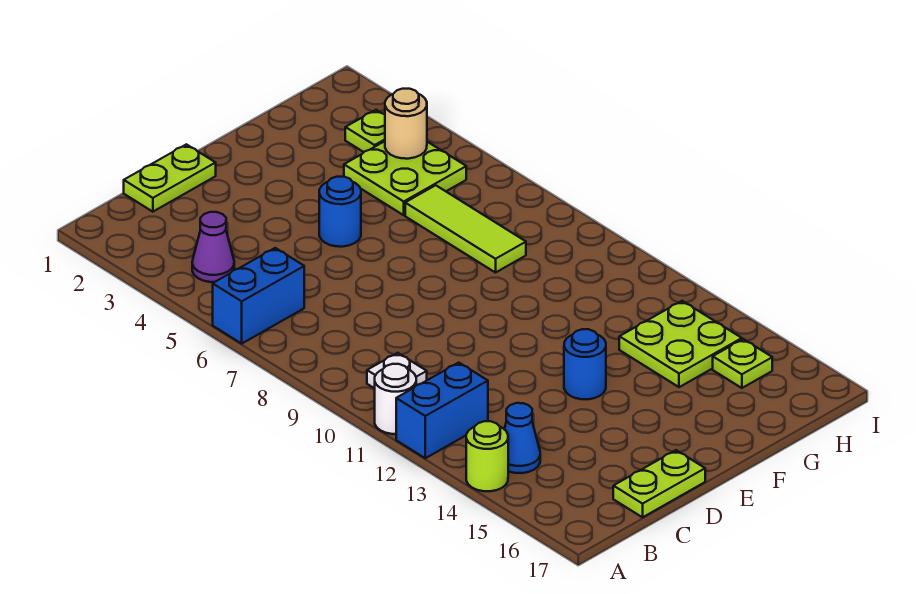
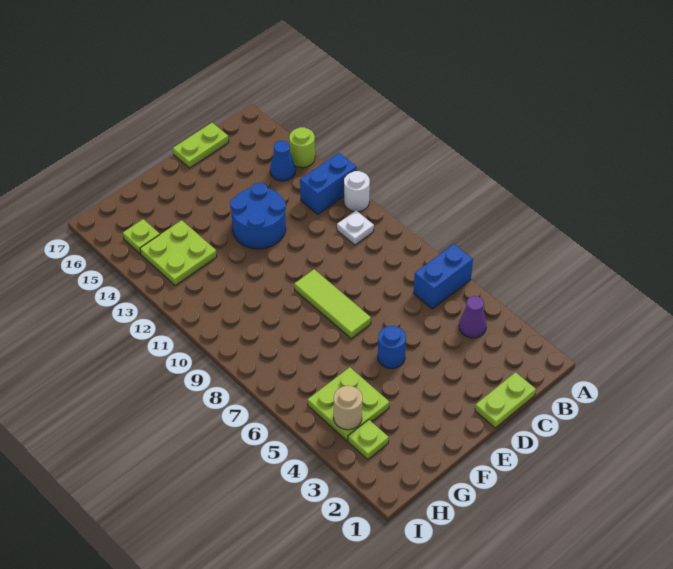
blue 1x1 round brick [564,329,606,399] -> blue 2x2 round brick [230,183,286,249]
lime 1x3 tile [405,185,526,273] -> lime 1x3 tile moved to [294,269,371,339]

